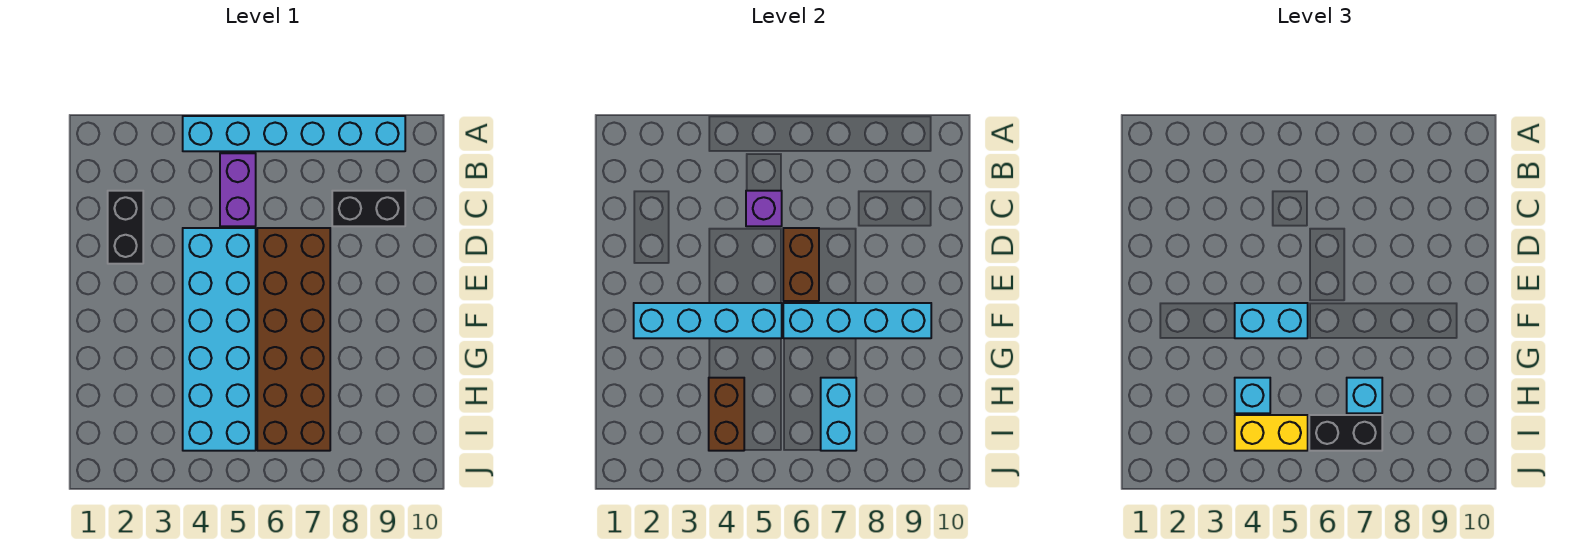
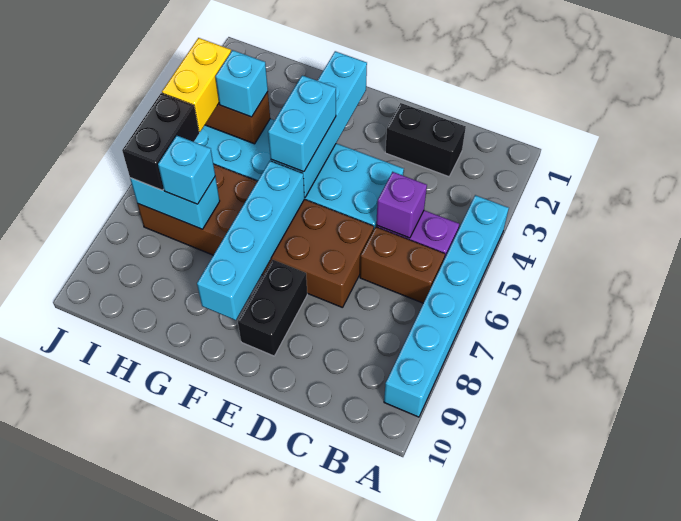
black 1x2 brick [332,191,405,226] -> black 1x2 brick moved to [238,260,307,356]
brown 1x2 brick [783,228,819,301] -> brown 1x2 brick moved to [360,227,445,303]

